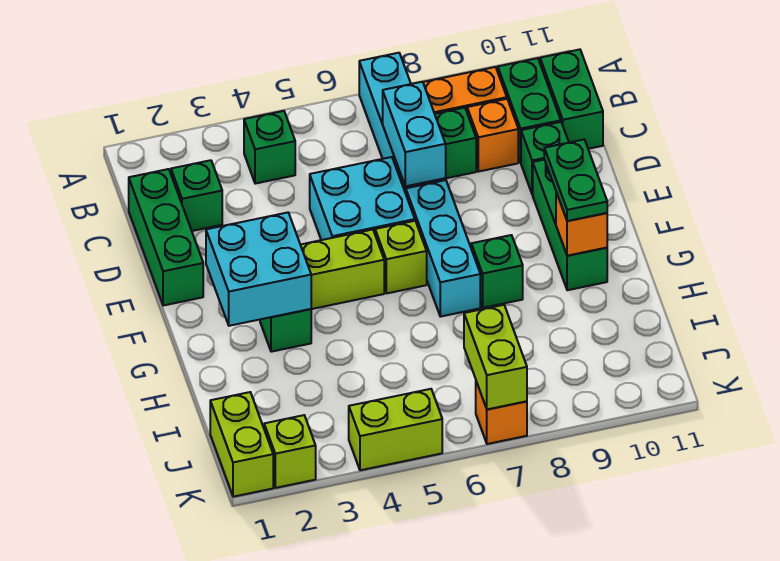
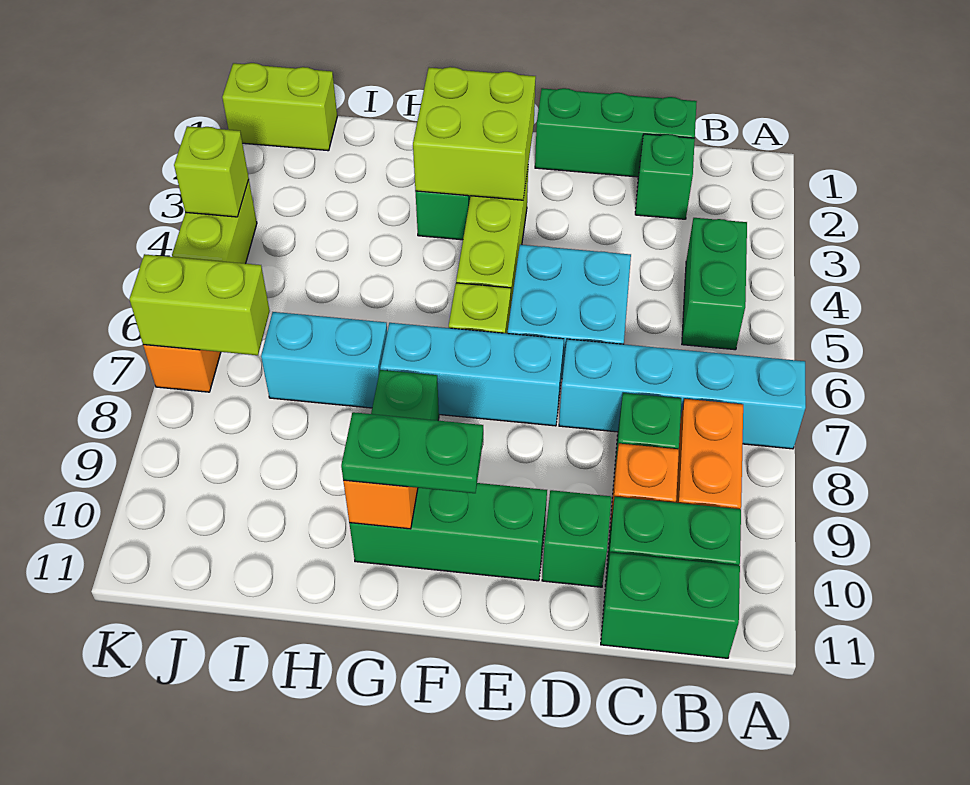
green 1x1 brick [244,111,295,184] -> green 1x2 brick [682,218,747,350]
cyan 1x2 brick [383,82,446,186] -> cyan 1x2 brick moved to [261,312,387,408]
cyan 2x2 brick [206,213,311,326] -> lime 2x2 brick [413,67,536,200]
lime 1x1 brick [264,415,316,488] -> lime 1x1 brick moved to [174,126,249,217]

